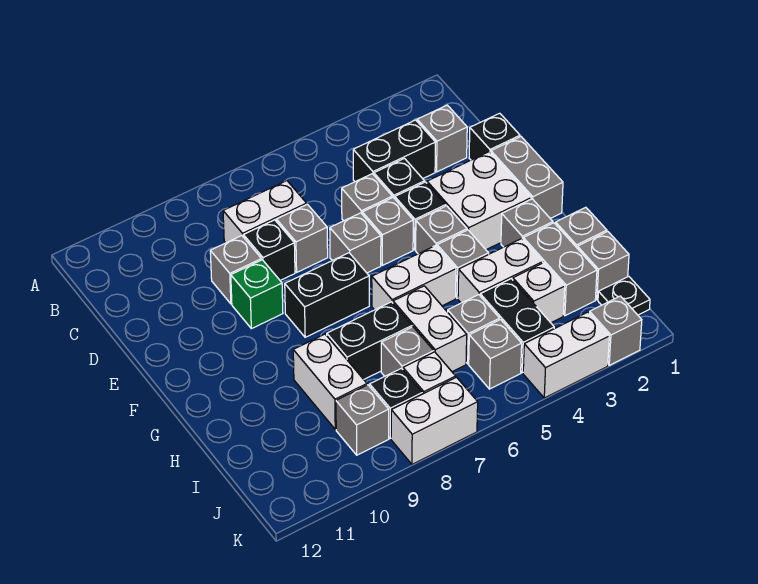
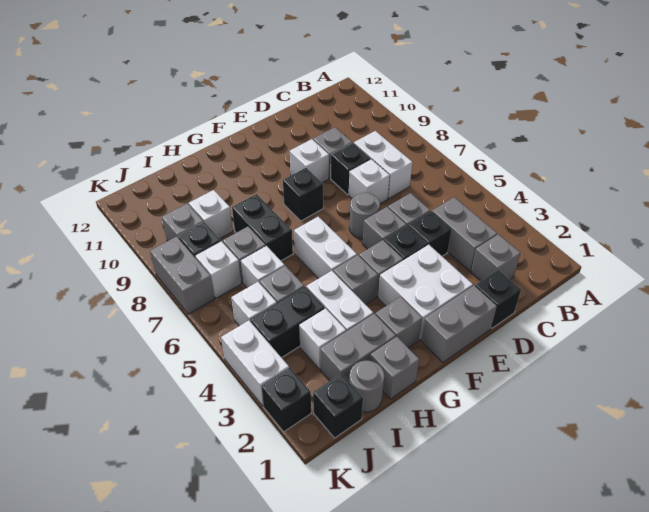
black 1x2 brick [353,120,435,182] -> grey 1x2 brick [432,197,497,271]
grey 1x1 brick [276,204,328,272] -> white 1x1 brick [349,159,390,204]
grey 1x1 brick [330,213,381,273] -> grey 1x1 round brick [349,193,380,239]
green 1x1 brick [231,260,283,329] -> white 1x1 brick [290,139,329,183]
black 1x2 brick [285,253,369,337] -> black 1x1 brick [283,168,323,221]
white 1x2 brick [393,286,467,372] -> white 1x1 brick [241,246,285,288]
white 1x2 brick [293,334,367,429] -> white 1x1 brick [189,190,233,239]
grey 1x1 brick [577,231,629,300] -> grey 1x1 round brick [349,361,384,412]
black 1x1 plate [598,276,650,315] -> black 1x1 brick [313,374,363,438]
grey 1x1 brick [469,320,522,389] -> white 1x1 brick [231,282,277,326]
grey 1x1 brick [589,296,642,365] -> black 1x1 brick [261,368,311,432]
white 1x2 brick [391,377,478,464] -> grey 1x2 brick [150,237,214,314]

